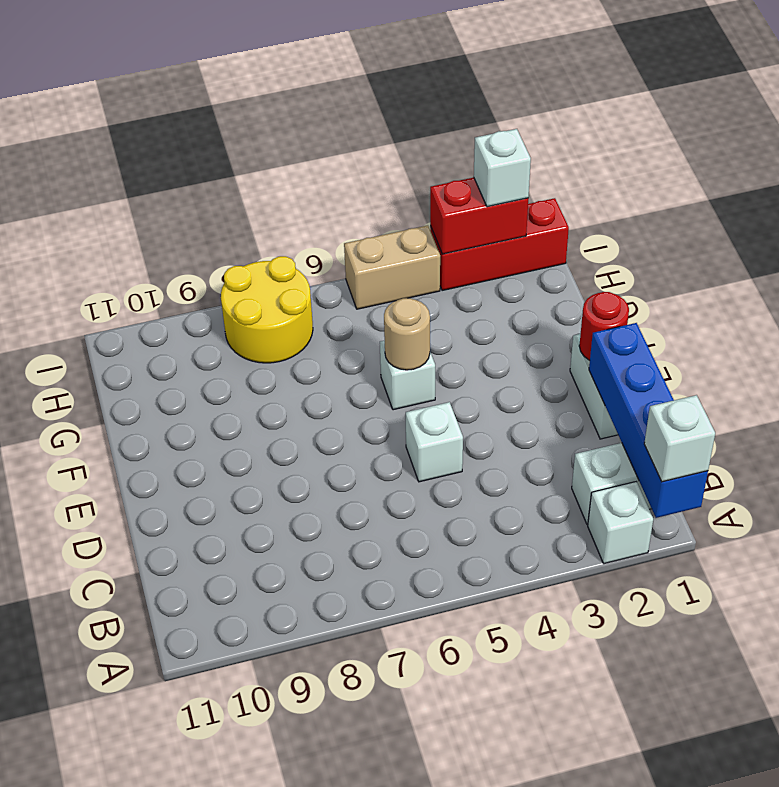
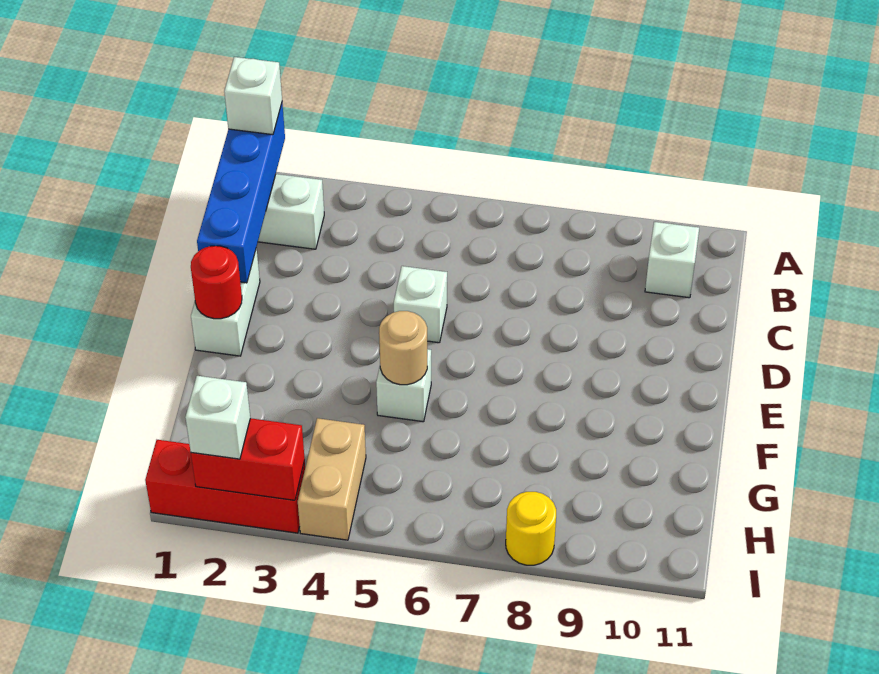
white 1x1 brick [588,482,653,564] -> white 1x1 brick moved to [645,222,699,298]
yellow 2x2 round brick [221,256,313,363] -> yellow 1x1 round brick [506,492,556,565]
tan 1x2 brick [344,225,440,309] -> tan 1x2 brick turned to [298,418,366,540]

